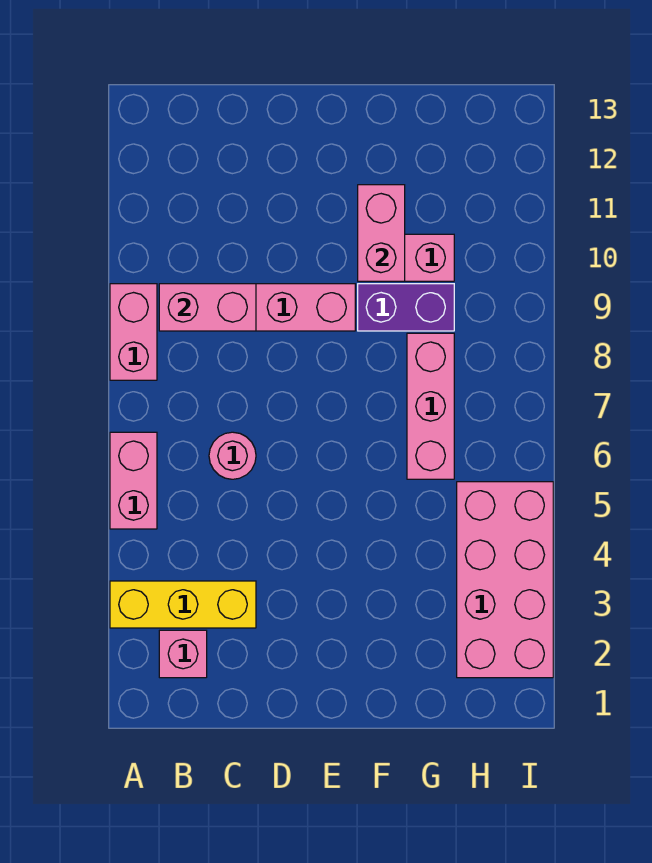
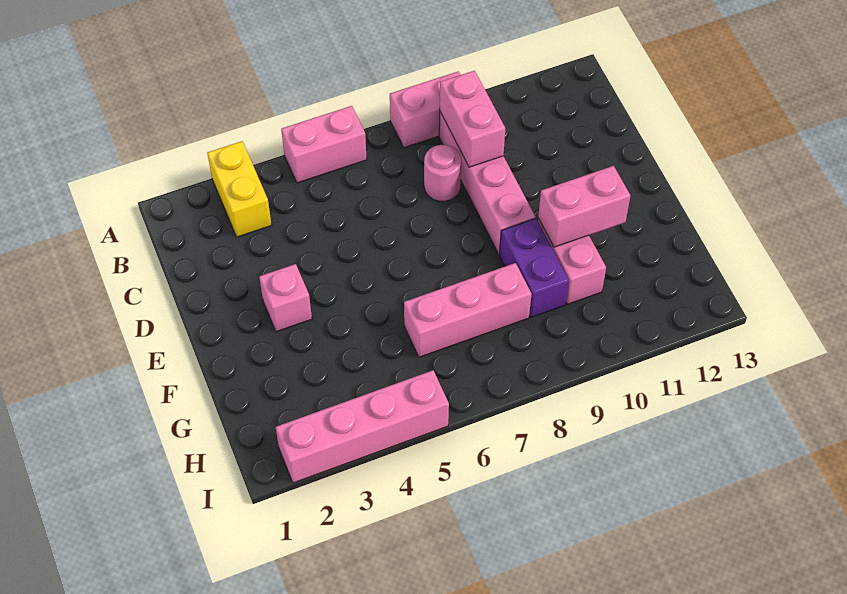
yellow 1x3 brick [110,581,256,628] -> yellow 1x2 brick [207,141,271,237]
pink 1x1 brick [159,630,207,678] -> pink 1x1 brick moved to [259,264,312,332]
pink 1x1 round brick [209,432,256,479] -> pink 1x1 round brick moved to [424,145,461,201]
pink 2x4 brick [457,482,553,678] -> pink 1x4 brick [276,370,449,483]

